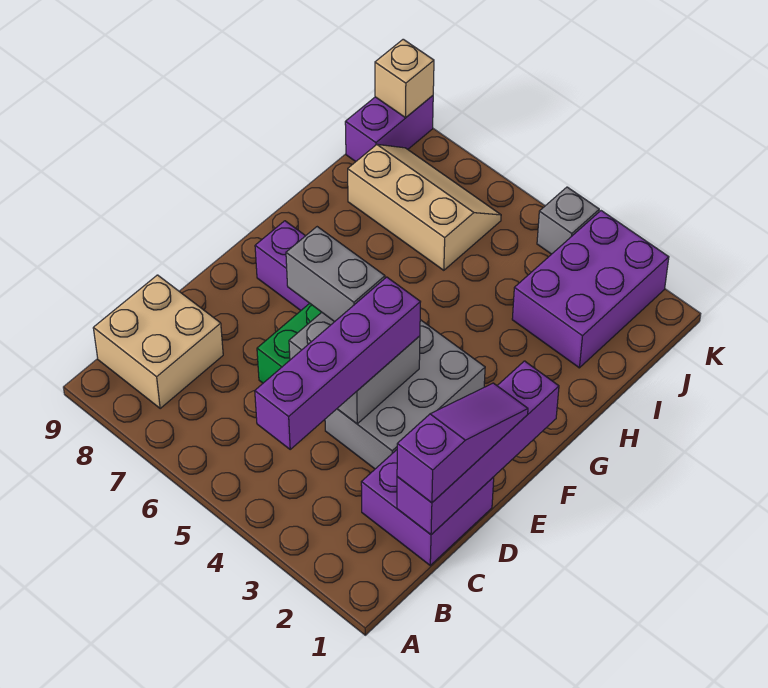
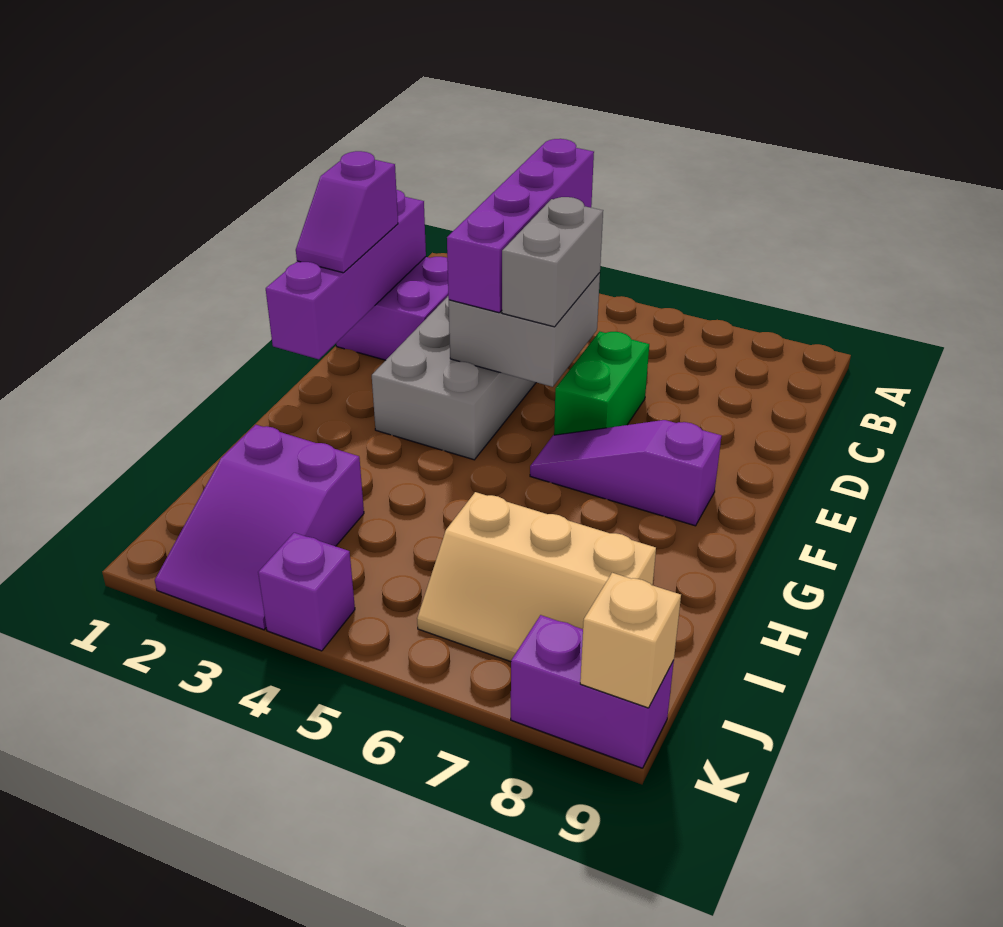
tan 2x2 brick [93,275,223,408] -> none
purple 1x3 slope [397,383,528,503] -> purple 1x2 slope [296,151,398,273]
grey 1x2 brick [286,227,385,322] -> grey 1x2 brick turned to [502,197,603,327]
purple 2x3 brick [512,211,669,368] -> purple 2x3 slope [155,425,364,630]
purple 1x2 brick [345,96,433,162] -> purple 1x2 brick turned to [511,615,674,768]
grey 1x1 brick [537,187,599,254] -> purple 1x1 brick [258,533,355,651]

